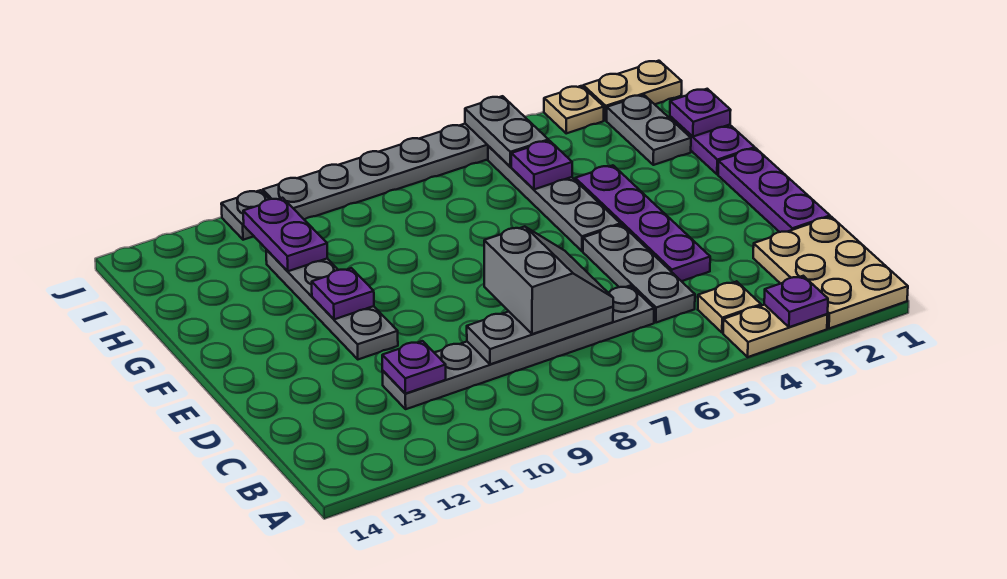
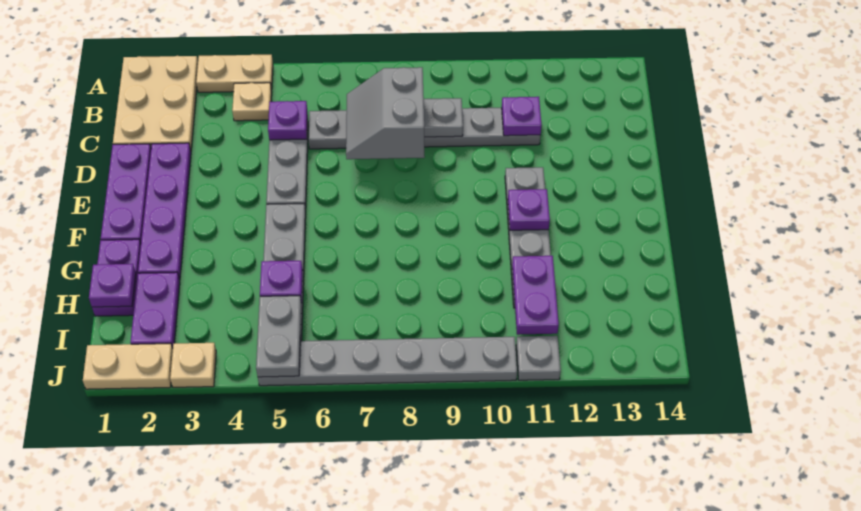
purple 1x1 plate [764,276,828,327] -> purple 1x1 plate moved to [268,101,307,140]
purple 1x4 plate [575,165,710,281] -> purple 1x4 plate moved to [138,143,191,280]
grey 1x2 plate [607,95,691,165] -> purple 1x2 plate [130,272,180,348]

